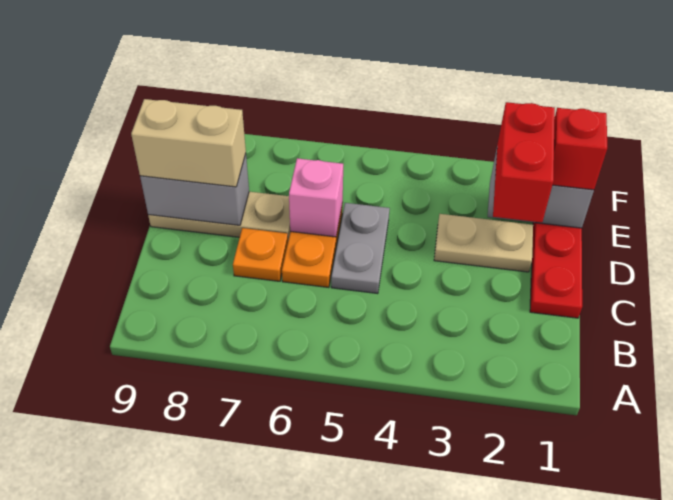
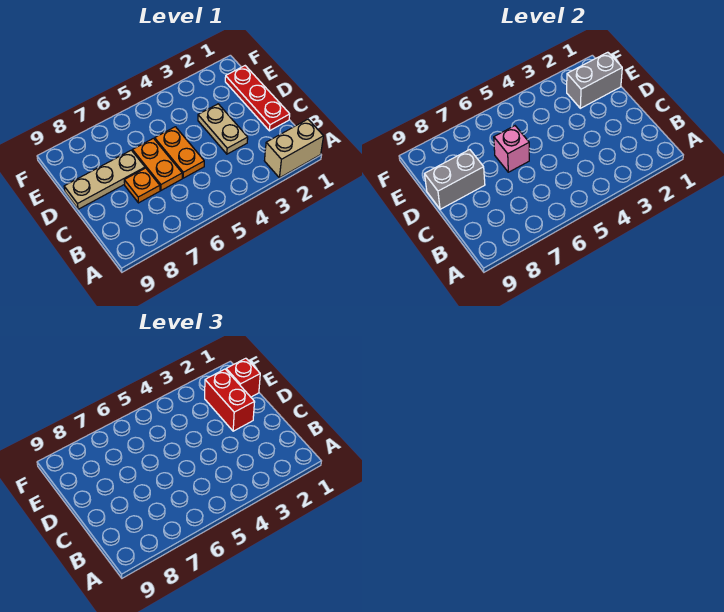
grey 1x2 plate [331,203,390,294] -> orange 1x2 plate [155,127,204,178]
tan 1x2 plate [434,214,533,272] -> tan 1x2 plate turned to [198,104,248,154]
tan 1x2 brick [131,99,246,187] -> tan 1x2 brick moved to [264,119,323,178]

